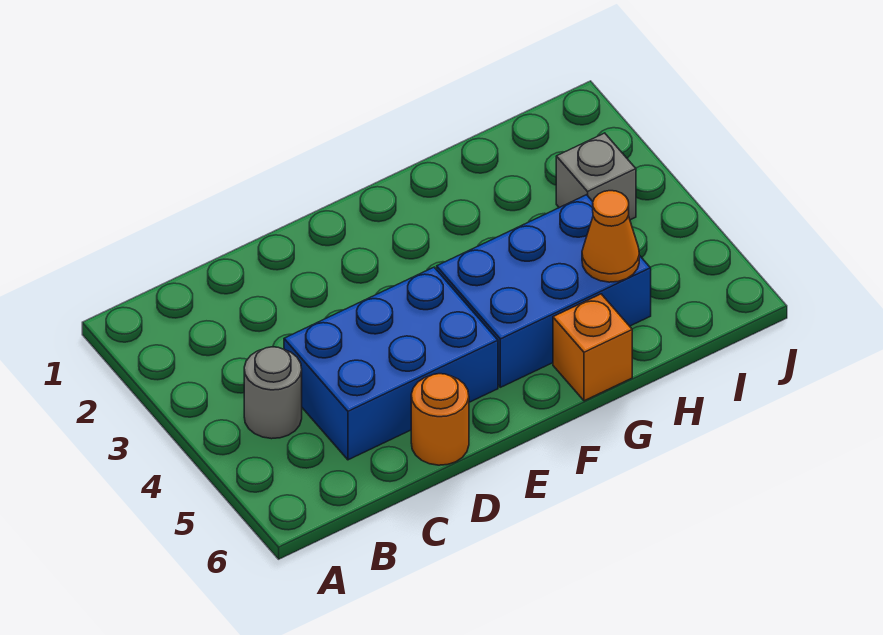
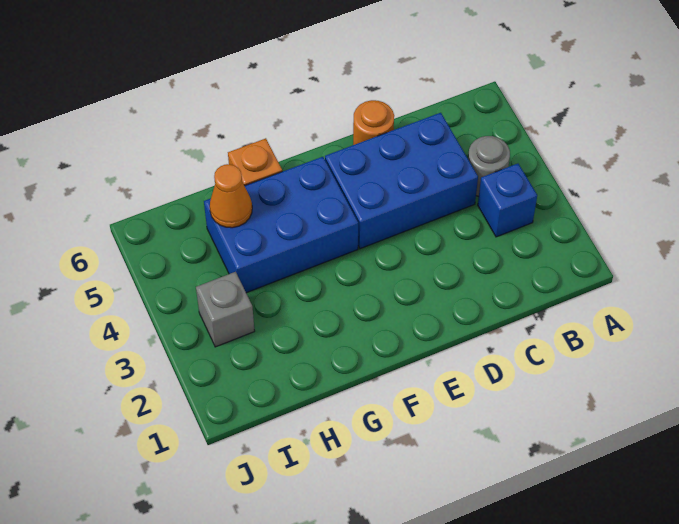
none -> blue 1x1 brick [478,164,537,237]

